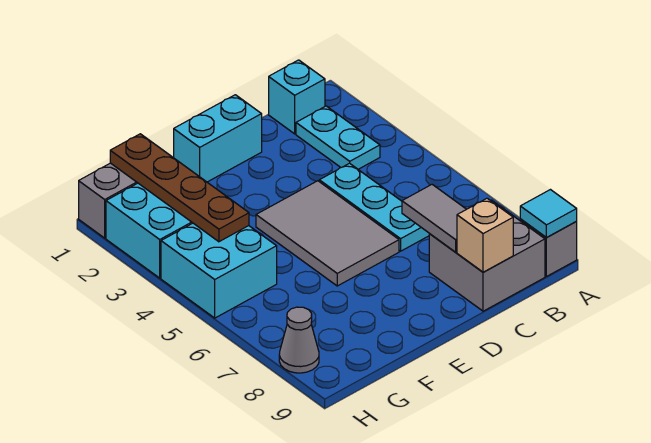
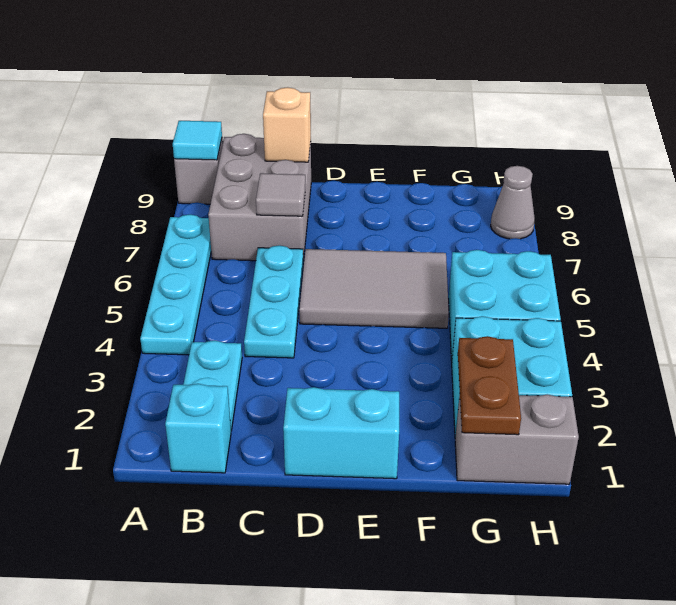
none -> cyan 1x4 plate [140,214,211,355]
grey 2x2 brick [429,200,545,311] -> grey 2x3 brick [208,134,311,261]
grey 1x2 tile [402,185,466,252] -> grey 1x1 tile [256,173,305,216]
grey 2x3 tile [256,181,399,286] -> grey 2x3 tile turned to [299,249,449,328]
brown 1x4 plate [110,134,249,242] -> brown 1x2 plate [458,336,521,435]

